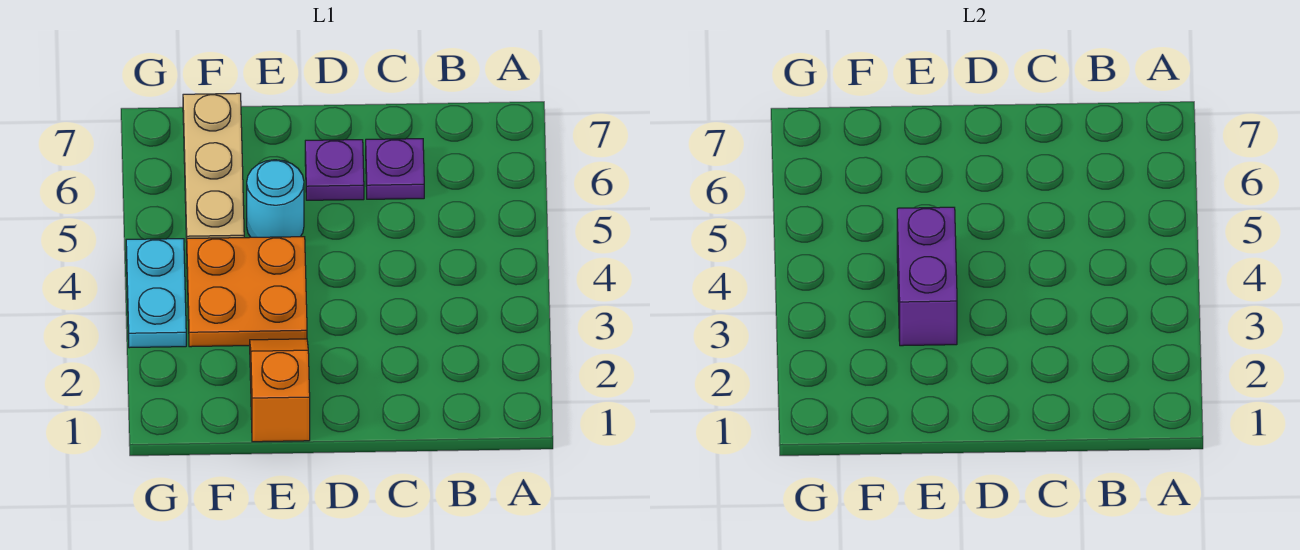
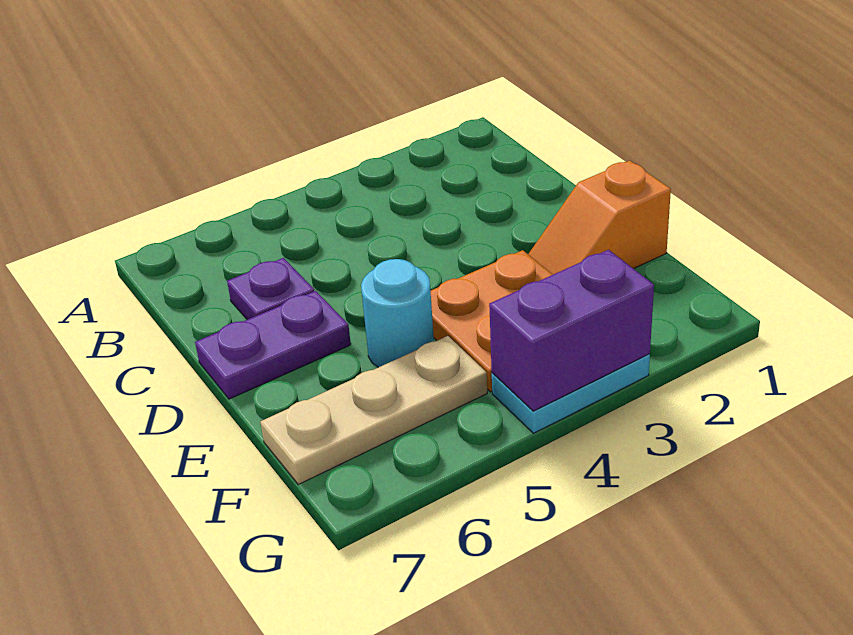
purple 1x1 plate [305,140,364,200] -> purple 1x2 plate [195,291,351,399]
purple 1x2 brick [897,207,957,346] -> purple 1x2 brick moved to [489,250,654,411]

